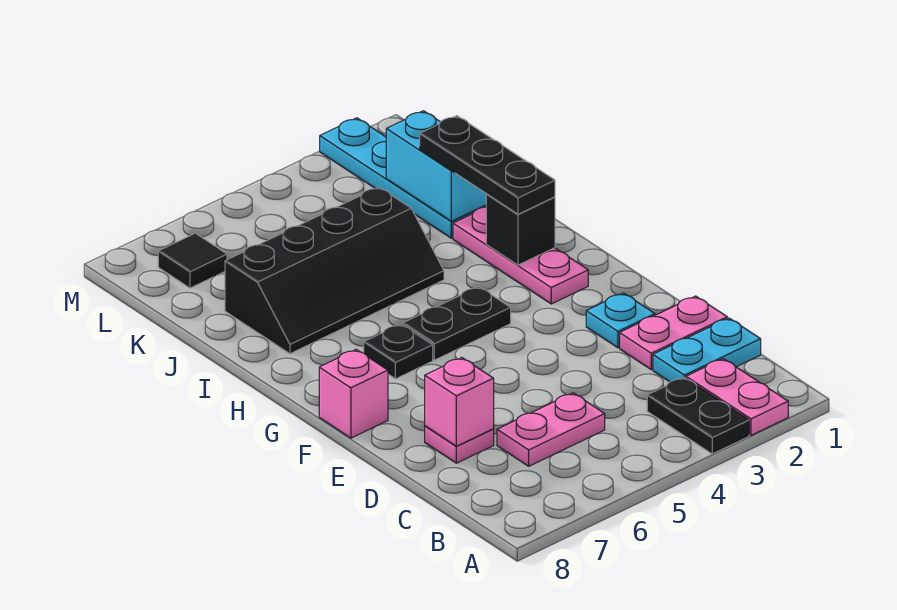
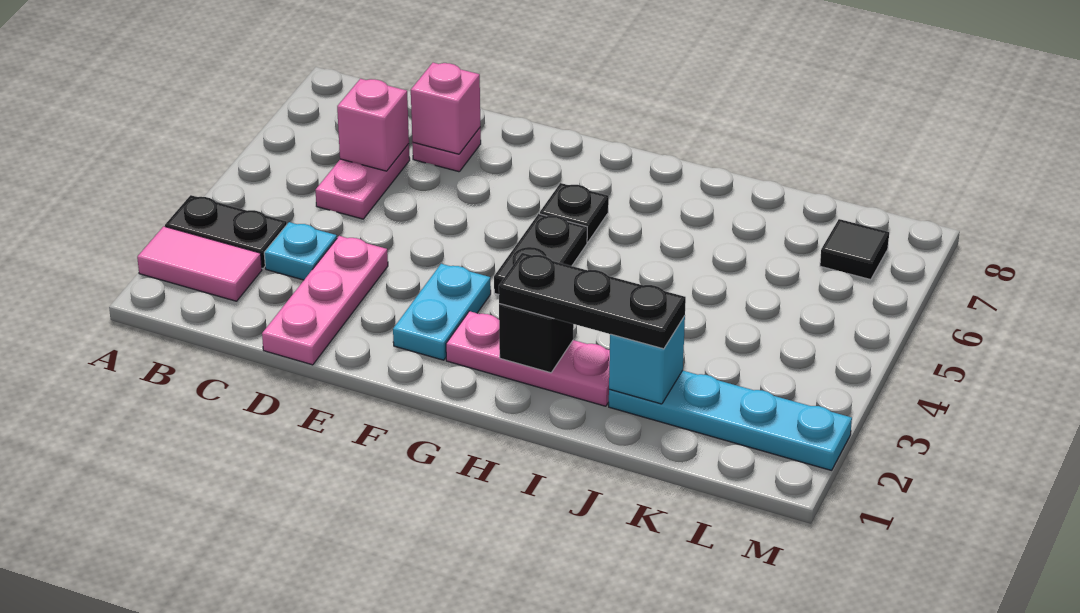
pink 1x2 plate [686,359,788,435] -> pink 1x2 tile [137,226,262,301]
cyan 1x2 plate [653,318,761,382] -> cyan 1x2 plate moved to [393,264,491,360]
pink 1x2 plate [620,296,727,370] -> pink 1x3 plate [262,236,388,365]
cyan 1x1 plate [586,293,655,348] -> cyan 1x1 plate moved to [264,222,337,280]
pink 1x1 brick [319,349,388,438] -> pink 1x1 brick moved to [337,79,409,171]
black 2x4 slope [225,187,444,354] -> none
cyan 1x2 brick [386,111,486,221] -> cyan 1x1 brick [609,316,685,404]

